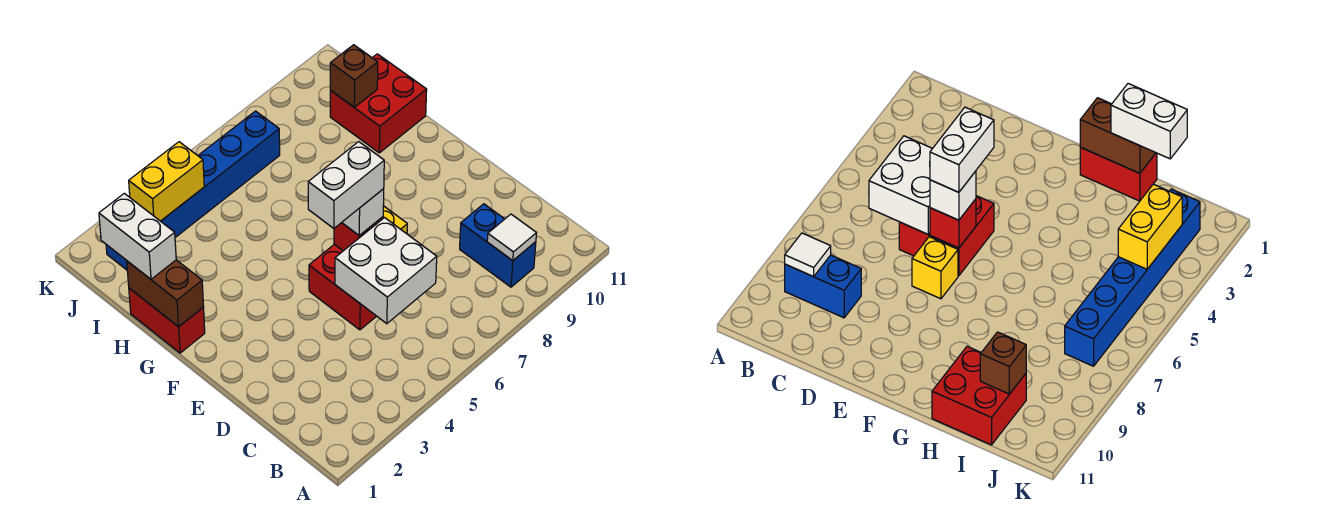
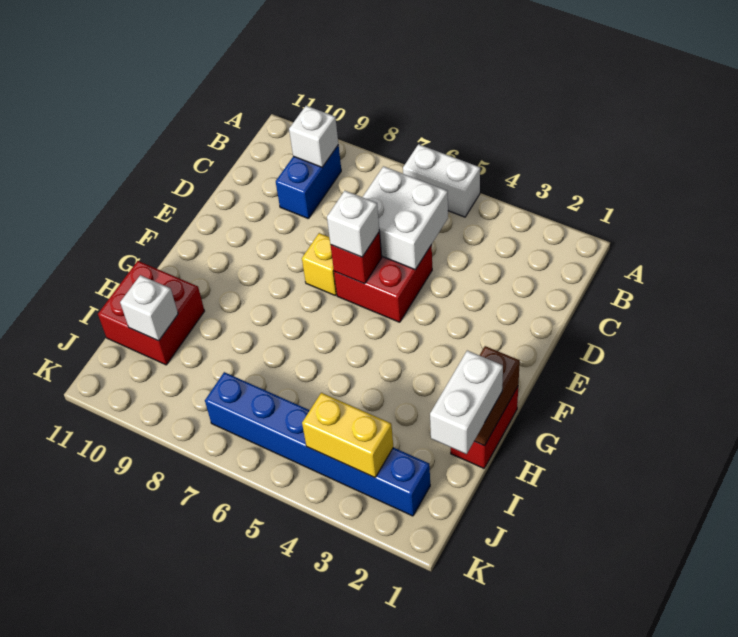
white 1x1 tile [487,214,537,261] -> white 1x1 brick [289,106,338,167]
white 1x2 brick [308,142,384,228] -> white 1x2 brick moved to [403,144,480,217]
brown 1x1 brick [330,45,378,107] -> white 1x1 brick [120,275,178,341]

